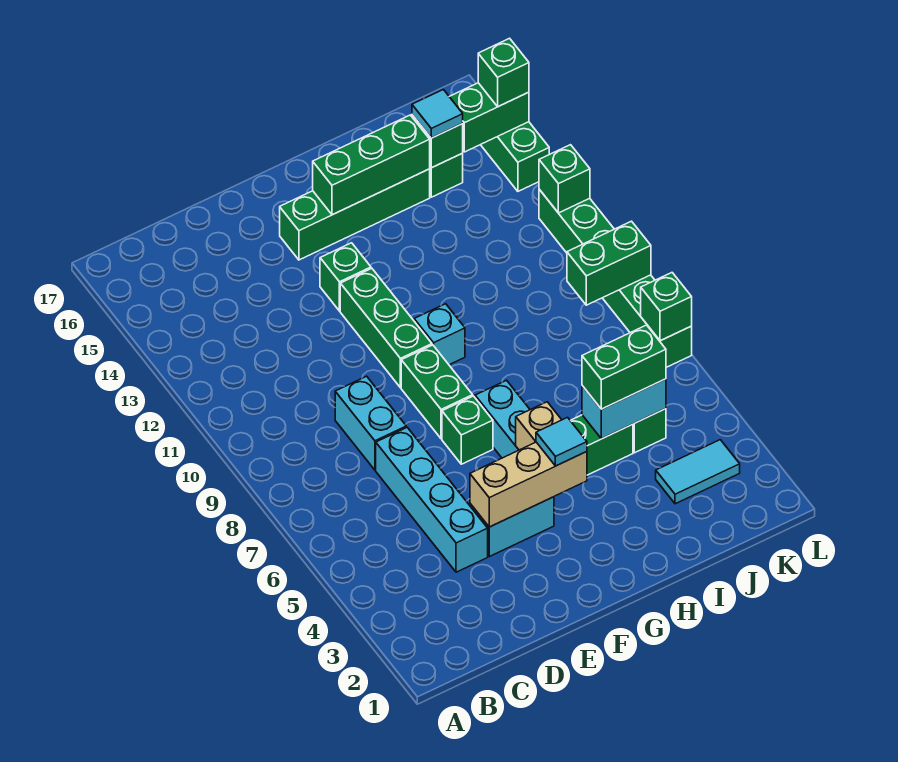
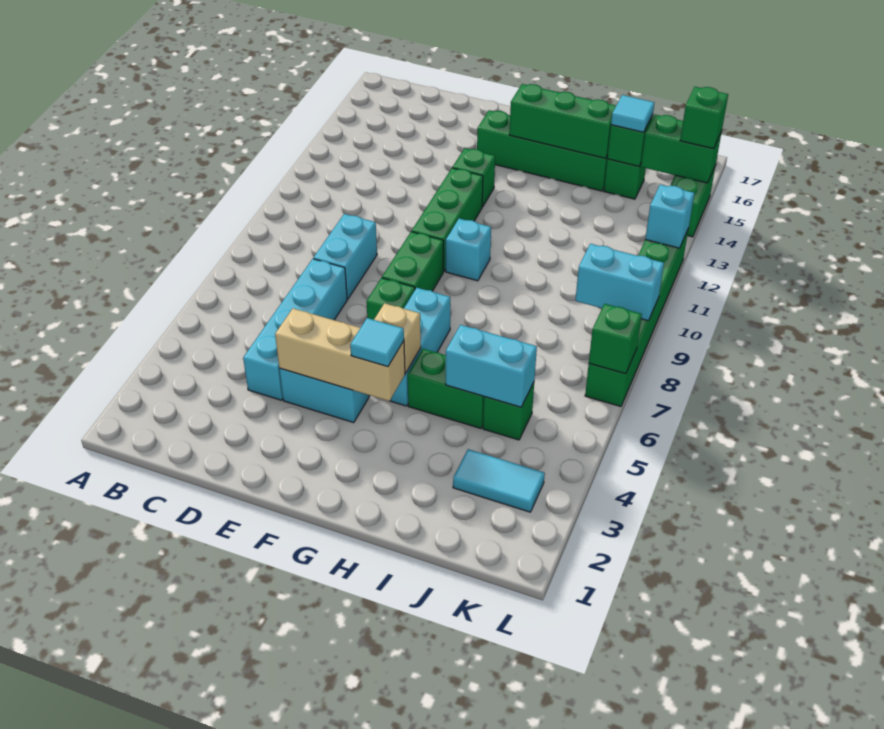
green 1x2 brick [582,325,666,409] -> none
green 1x2 brick [567,221,651,305] -> cyan 1x2 brick [575,244,664,321]
green 1x1 brick [539,145,590,213] -> cyan 1x1 brick [645,184,694,248]

